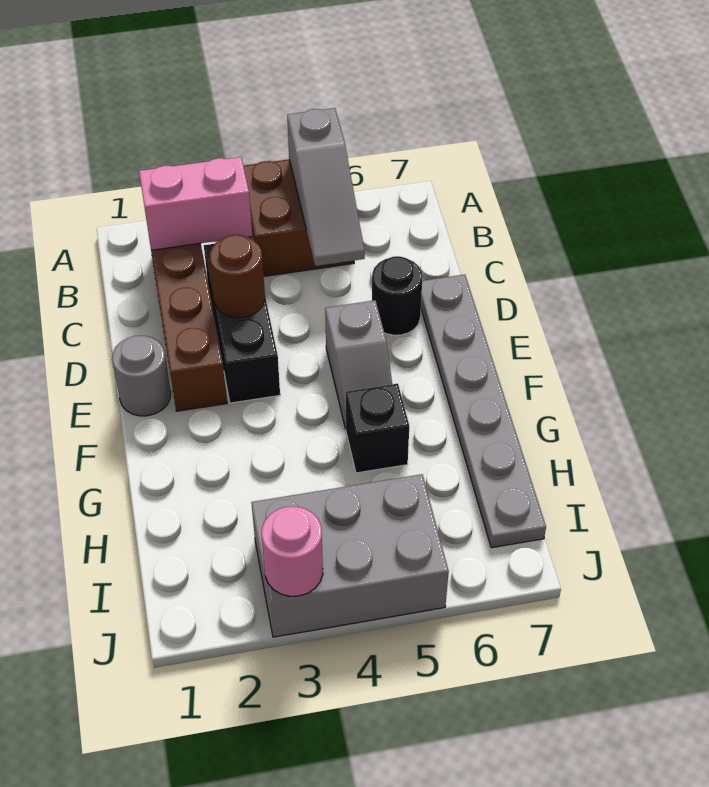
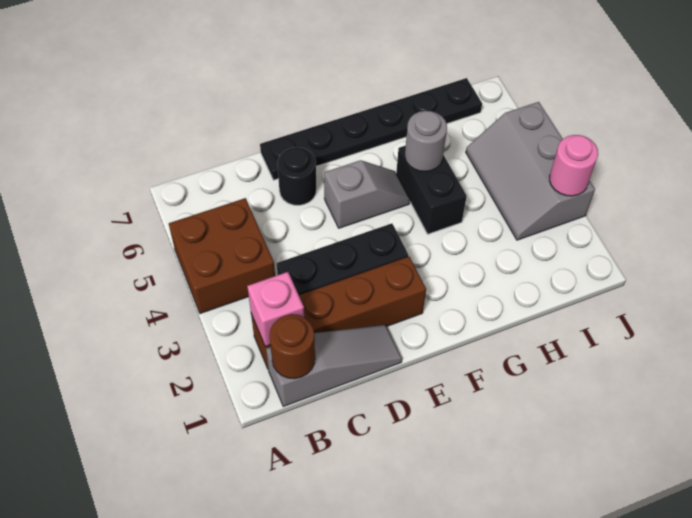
grey 1x3 slope [287,108,365,266] -> grey 1x3 slope moved to [266,325,402,406]
pink 1x2 brick [139,157,252,250] -> pink 1x1 brick [247,272,304,347]
brown 1x1 round brick [210,235,265,318] -> brown 1x1 round brick moved to [270,315,315,379]
grey 1x6 plate [421,275,546,548] -> black 1x6 plate [260,78,482,180]
grey 1x1 round brick [112,336,171,416] -> grey 1x1 round brick moved to [405,111,447,172]
black 1x1 brick [346,384,409,473] -> black 1x2 brick [396,146,467,234]
grey 2x3 brick [251,474,449,637] -> grey 2x3 slope [466,102,595,240]

